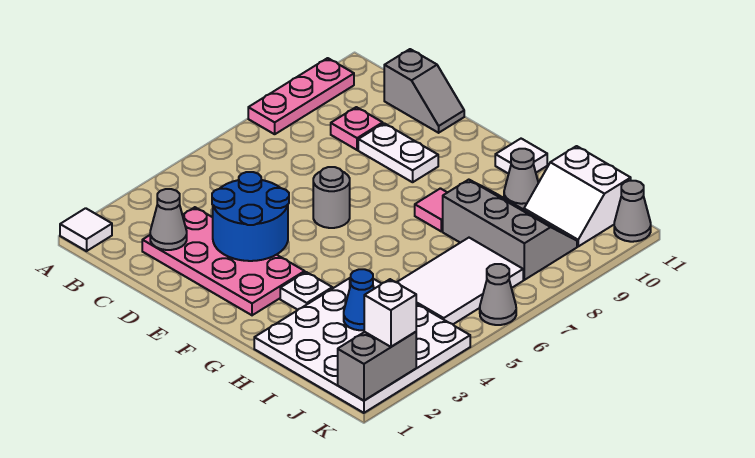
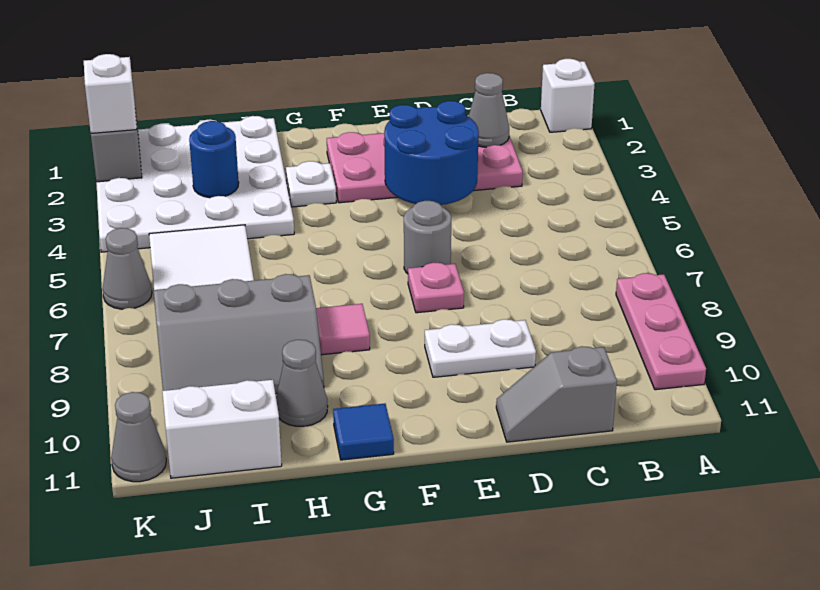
white 1x1 tile [60,208,112,251] -> white 1x1 brick [541,59,595,132]
pink 1x1 plate [331,107,383,150] -> pink 1x1 plate moved to [408,263,464,313]
white 1x1 tile [495,139,547,174] -> blue 1x1 tile [333,404,394,460]
blue 1x1 cone [344,269,374,330] -> blue 1x1 round brick [189,121,239,198]

